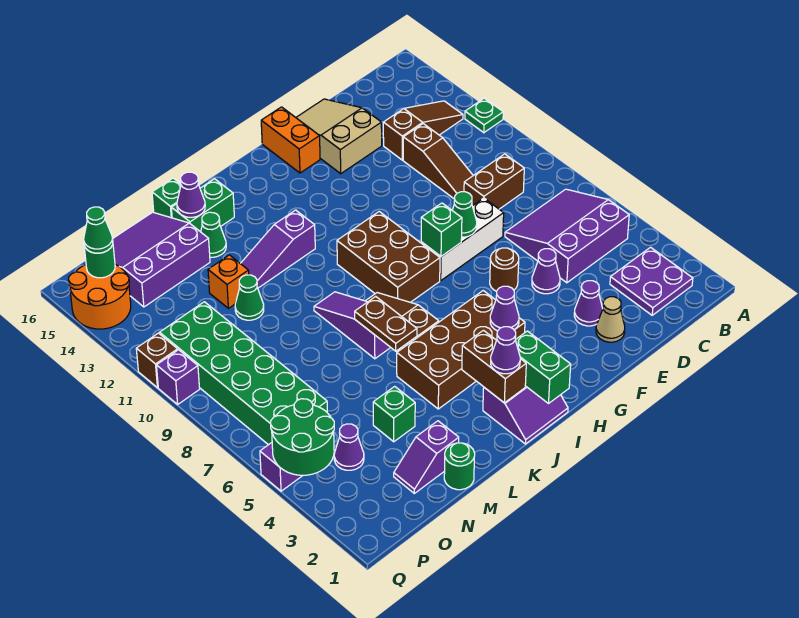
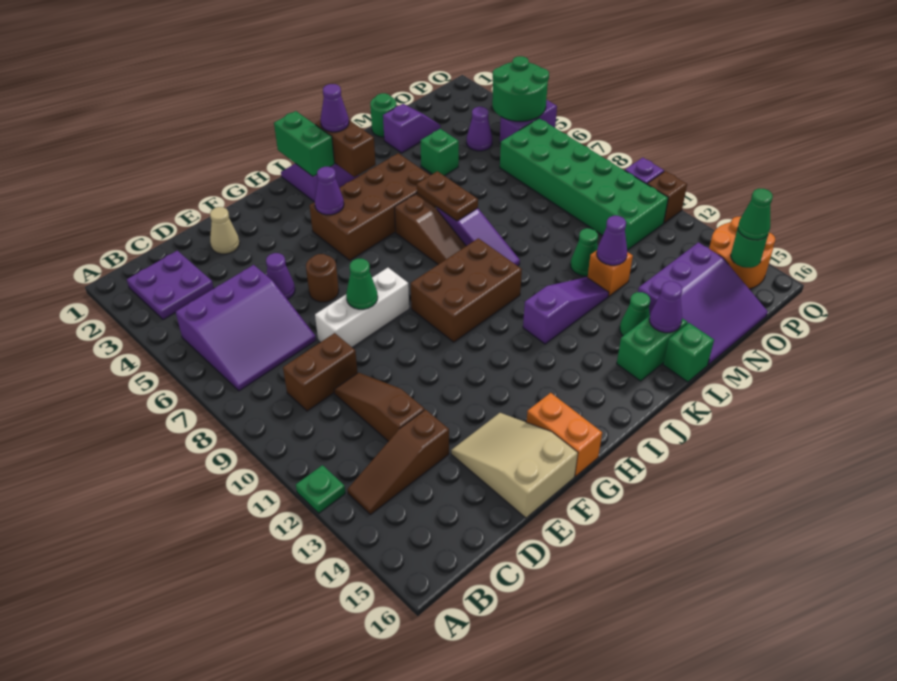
purple 1x1 cone [574,281,603,326] -> purple 1x1 cone moved to [597,216,627,265]
tan 2x3 slope [296,99,382,174] -> tan 2x3 slope turned to [451,413,578,518]
green 1x1 brick [421,203,462,256] -> none
brown 2x3 brick [337,212,440,302] -> brown 2x3 brick turned to [411,238,522,342]

